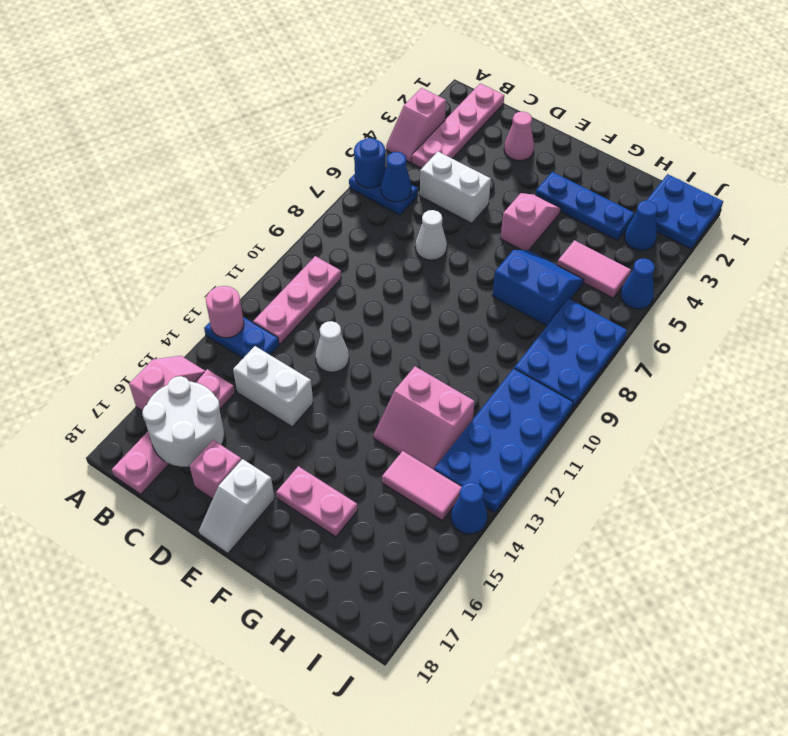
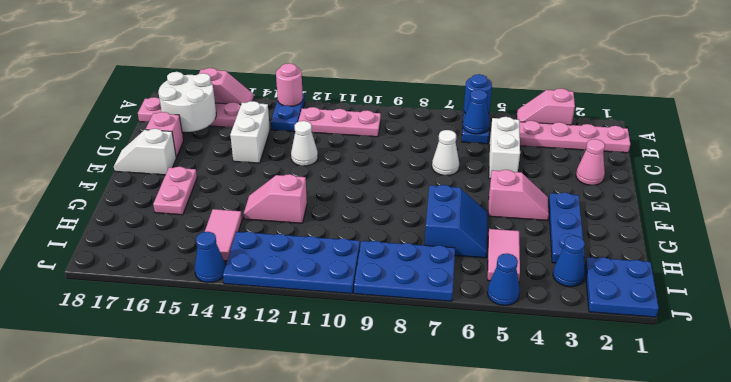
pink 2x2 slope [374,367,475,470] -> pink 1x2 slope [243,174,307,223]

